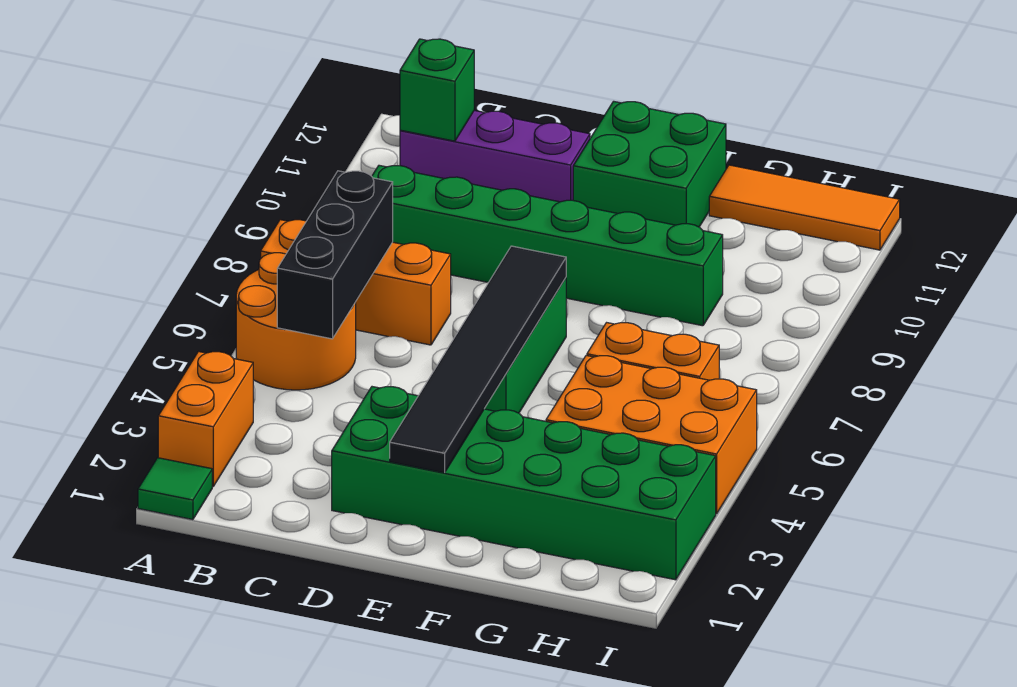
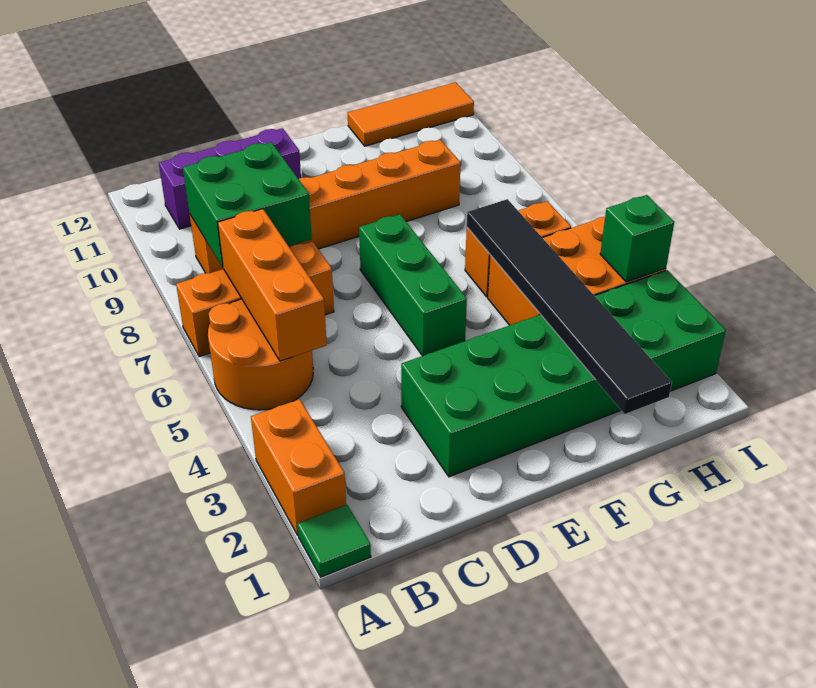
black 1x3 brick [277,171,393,339] -> orange 1x3 brick [218,209,327,361]
green 1x6 brick [372,165,723,326] -> orange 1x6 brick [190,140,461,273]
green 1x1 brick [400,39,474,141] -> green 1x1 brick moved to [600,195,674,282]
black 1x6 tile [390,246,566,473] -> black 1x6 tile moved to [467,199,672,414]
green 2x2 brick [573,101,726,227] -> green 2x2 brick moved to [183,142,312,267]

